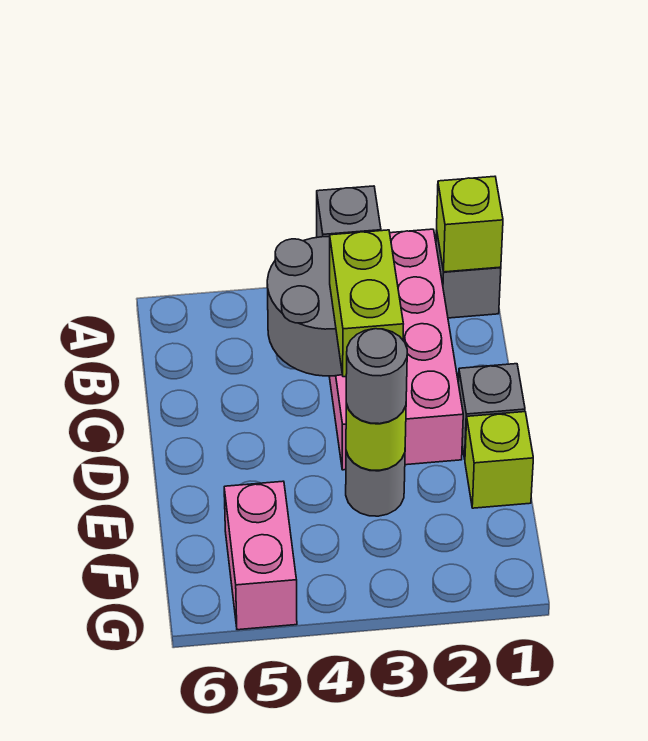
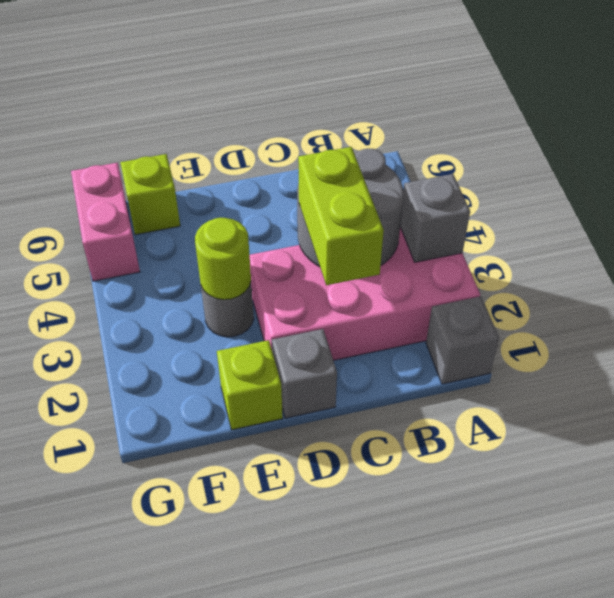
lime 1x1 brick [437,176,503,272] -> lime 1x1 brick moved to [120,154,180,235]
lime 1x2 brick [330,230,403,377] -> lime 1x2 brick turned to [298,147,384,285]
grey 1x1 round brick [346,329,407,424] -> none
pink 1x2 brick [224,481,297,630] -> pink 1x2 brick turned to [71,163,140,281]

